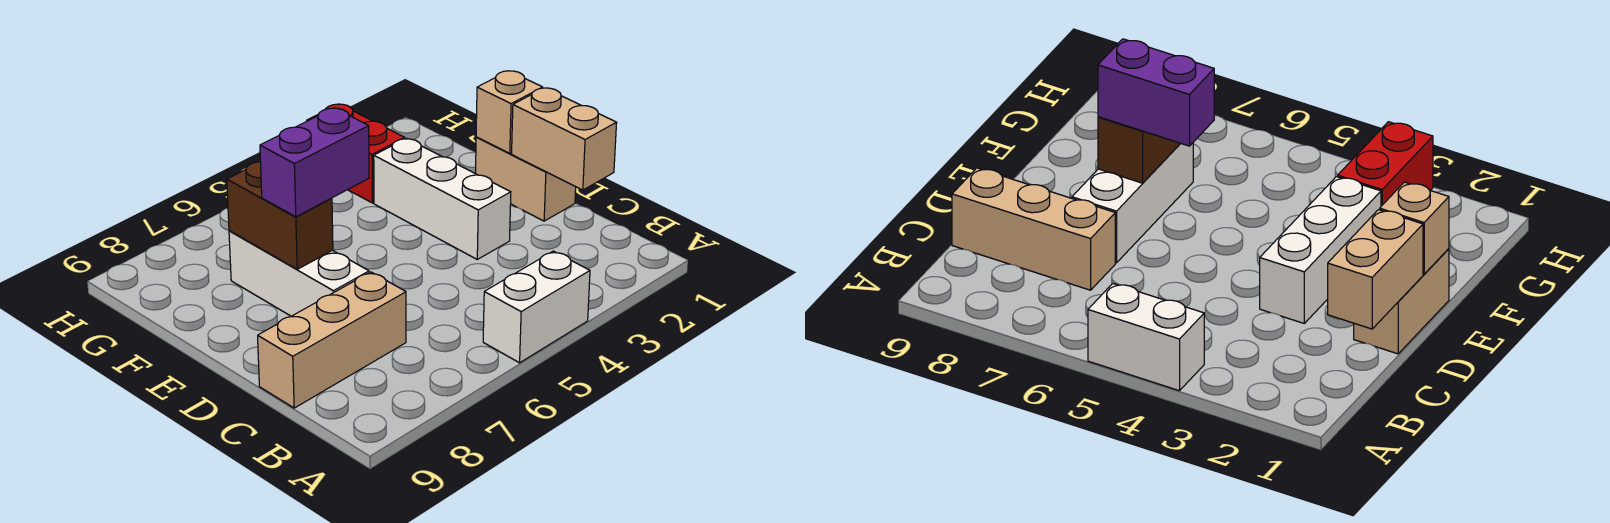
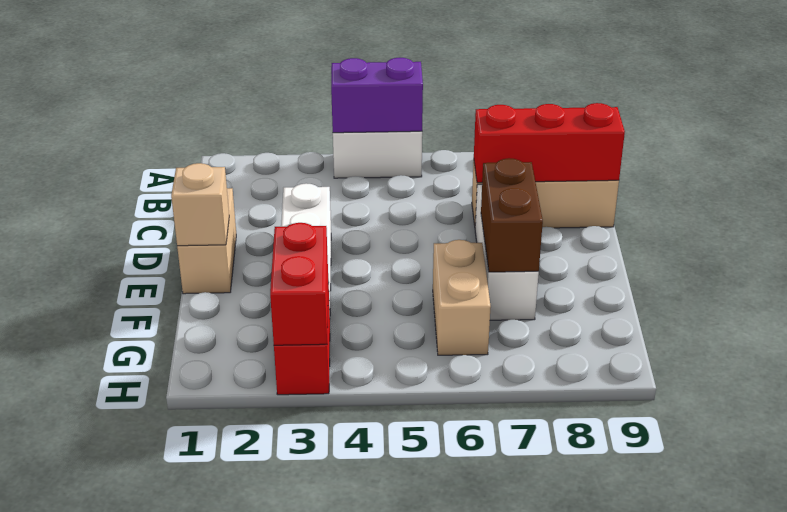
tan 1x2 brick [512,88,617,190] -> tan 1x2 brick moved to [433,240,491,355]
none -> red 1x3 brick [474,103,625,183]
purple 1x2 brick [260,108,369,217] -> purple 1x2 brick moved to [331,58,423,133]
none -> red 1x2 brick [270,223,328,345]

